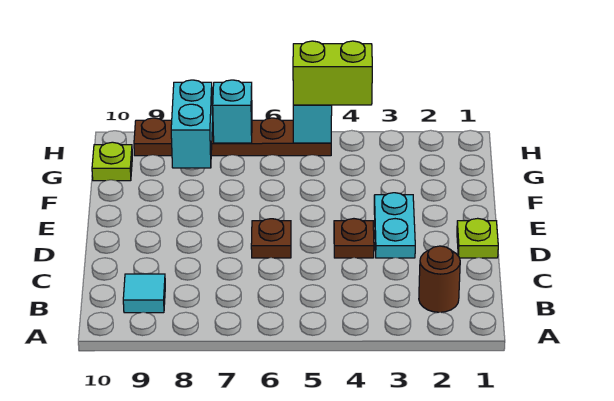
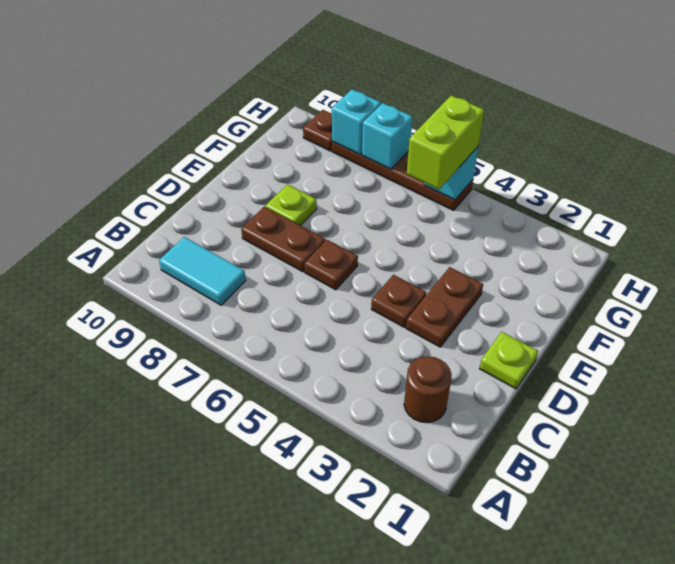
cyan 1x1 tile [123,274,165,313] -> cyan 1x2 tile [159,237,246,305]
cyan 1x2 plate [374,193,415,258] -> brown 1x2 plate [406,267,483,347]
none -> brown 1x2 plate [241,207,325,272]
cyan 1x2 brick [171,80,213,168] -> cyan 1x1 brick [332,89,381,155]
lime 1x1 plate [92,142,132,181] -> lime 1x1 plate moved to [265,184,317,226]
lime 1x2 brick [293,41,372,105] -> lime 1x2 brick turned to [407,95,484,189]

